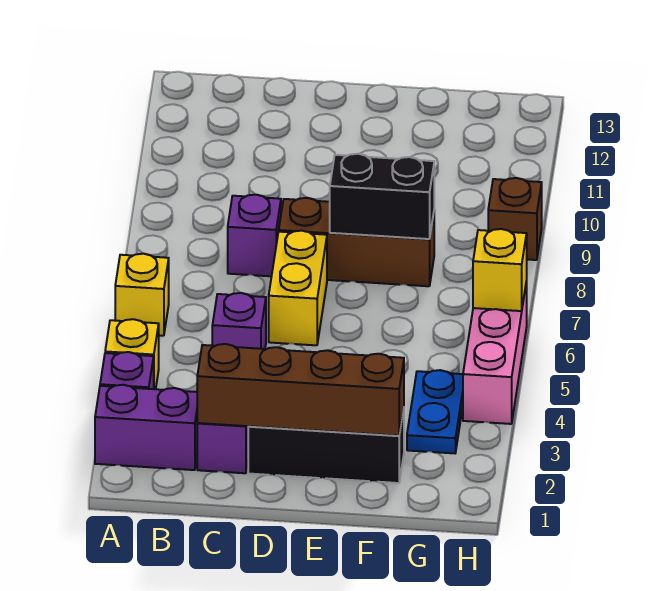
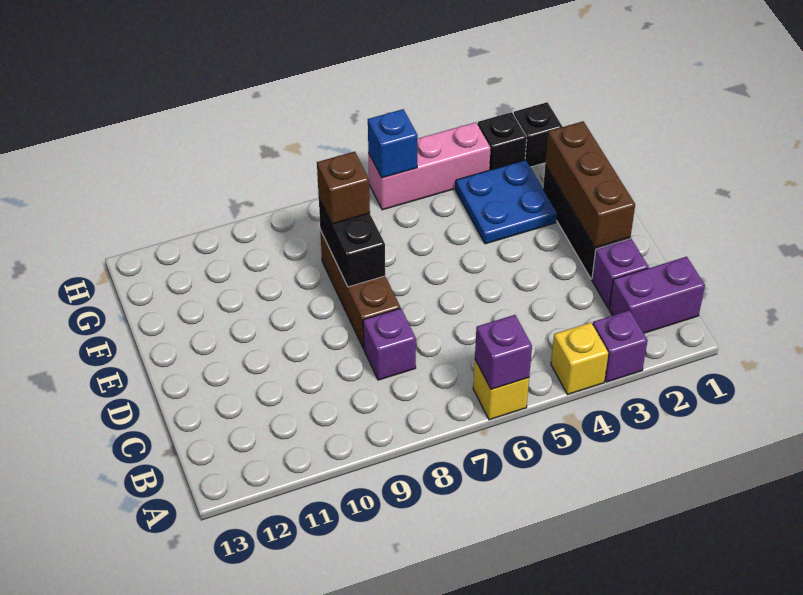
purple 1x2 brick [95,385,197,470] -> purple 1x2 brick turned to [609,257,705,333]
brown 1x4 brick [197,344,404,436] -> brown 1x3 brick [545,121,635,248]
purple 1x1 brick [212,293,266,349] -> purple 1x1 brick moved to [475,315,532,389]
yellow 1x2 brick [269,231,327,345] -> none
blue 1x2 plate [407,370,463,453] -> blue 2x2 plate [456,160,557,244]
none -> black 1x1 brick [514,102,562,167]
none -> black 1x1 brick [478,112,527,170]
yellow 1x1 brick [473,229,527,311] -> blue 1x1 brick [368,109,418,178]
brown 1x1 brick [488,178,542,260] -> brown 1x1 brick moved to [317,152,370,224]

